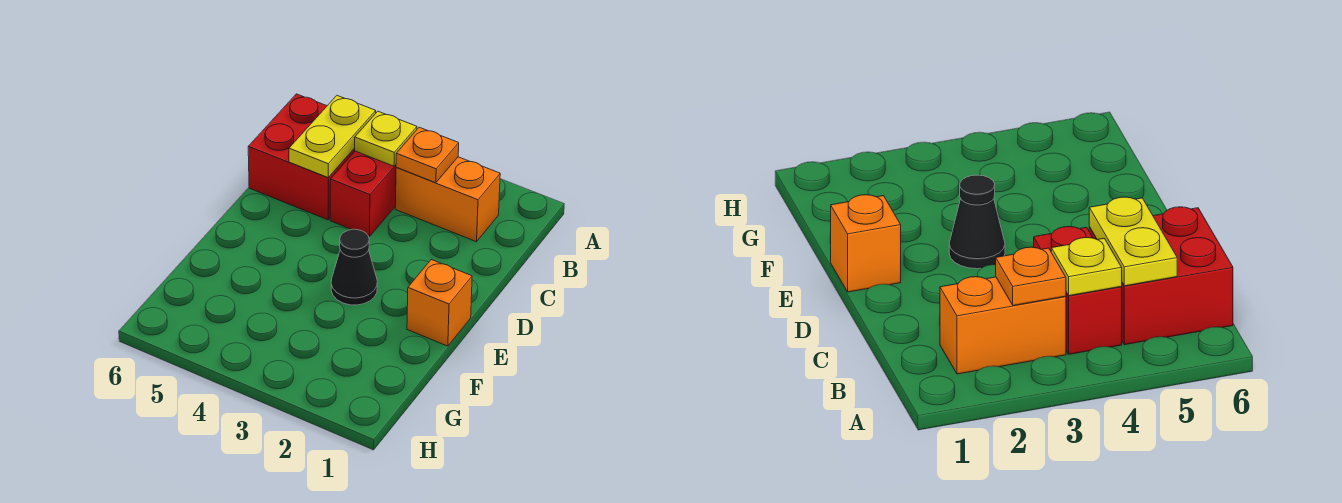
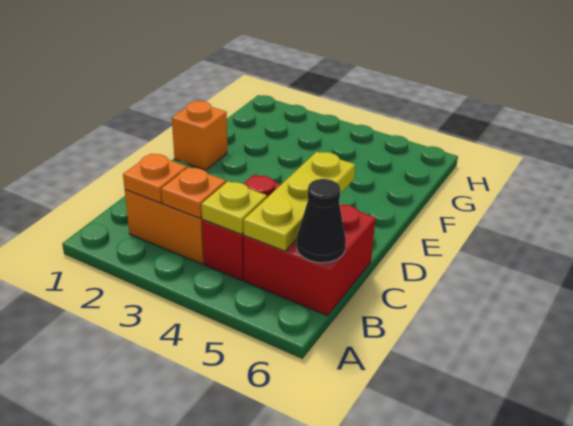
none -> orange 1x1 plate [123,154,187,203]
yellow 1x2 plate [289,96,376,178] -> yellow 1x3 plate [244,152,355,251]
black 1x1 cone [331,229,377,305] -> black 1x1 cone moved to [297,179,346,263]

